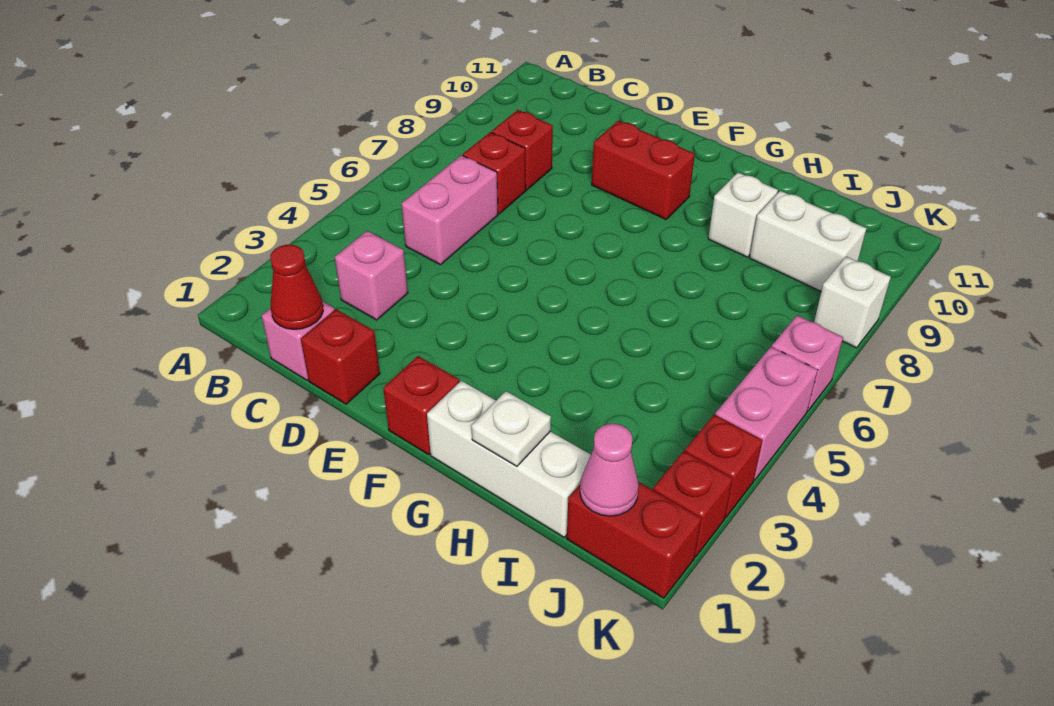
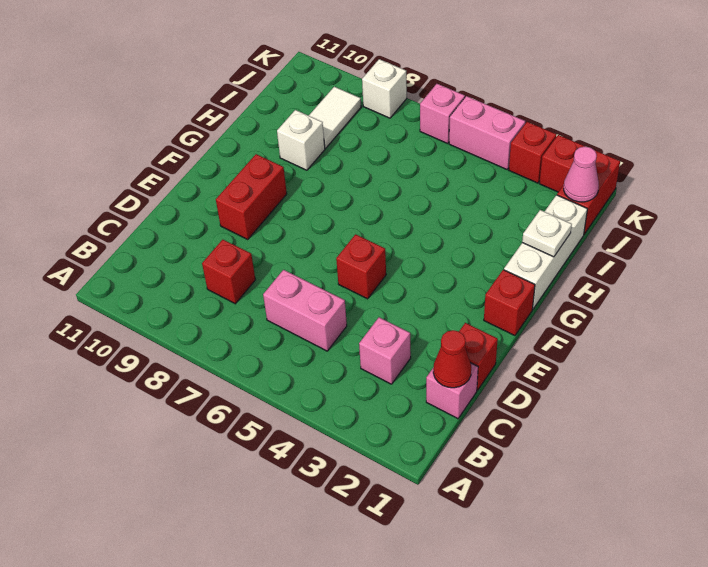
red 1x1 brick [463,132,526,214] -> red 1x1 brick moved to [336,234,386,299]
white 1x2 brick [750,191,867,291] -> white 1x2 tile [309,87,361,148]

